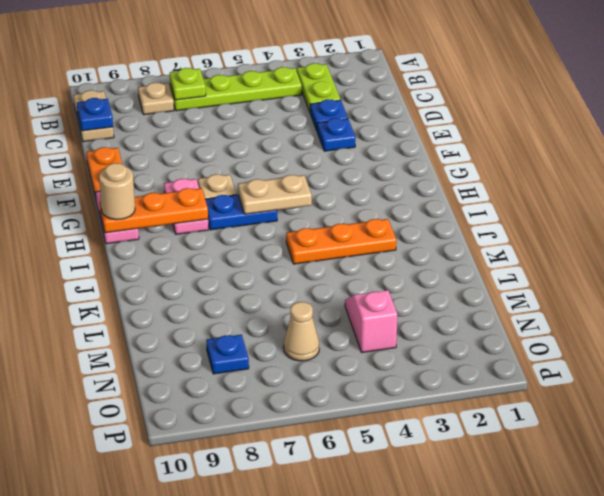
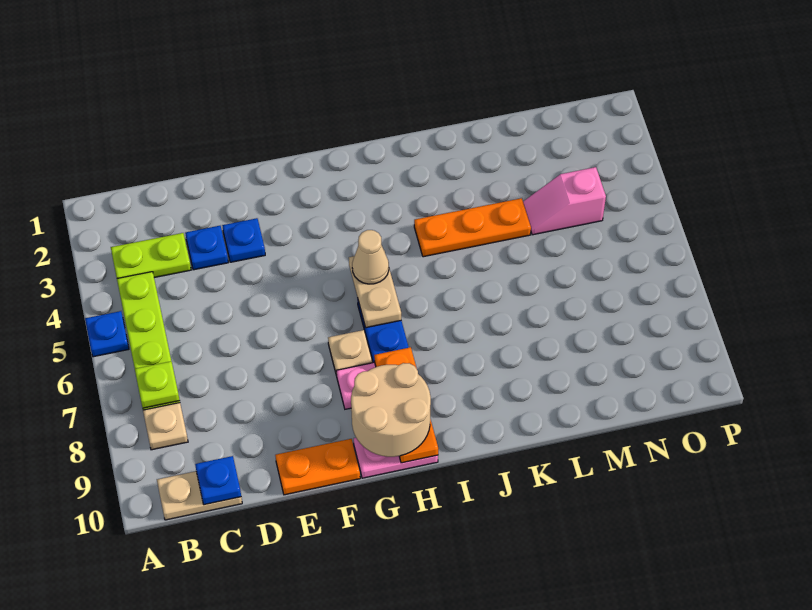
tan 1x1 round brick [99,163,135,220] -> tan 2x2 round brick [351,363,431,457]
orange 1x3 plate [286,219,396,264] -> orange 1x3 plate turned to [414,198,531,257]
tan 1x1 cone [284,302,319,361] -> tan 1x1 cone moved to [352,230,389,284]
blue 1x1 plate [206,335,249,374] -> blue 1x1 plate moved to [85,311,129,357]

